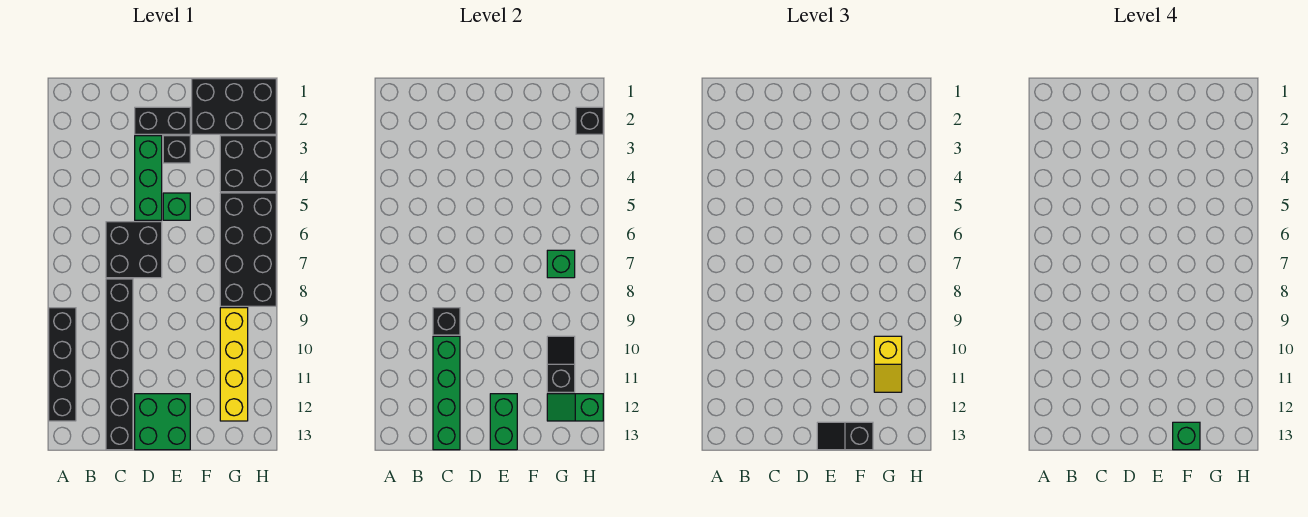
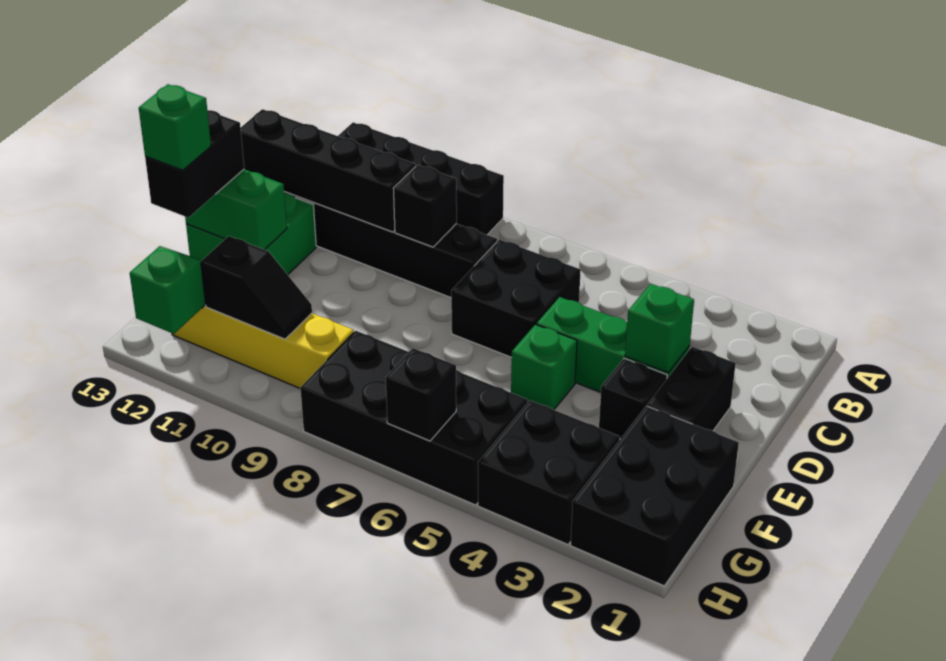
green 1x4 brick [433,336,460,450] -> black 1x4 brick [241,109,416,232]
black 1x2 slope [817,422,873,450] -> black 1x2 brick [145,110,244,218]
green 1x1 brick [547,250,575,278] -> green 1x1 brick moved to [625,284,694,373]
yellow 1x2 slope [874,336,902,392] -> none
black 1x1 brick [576,107,603,134] -> black 1x1 brick moved to [386,348,456,441]

